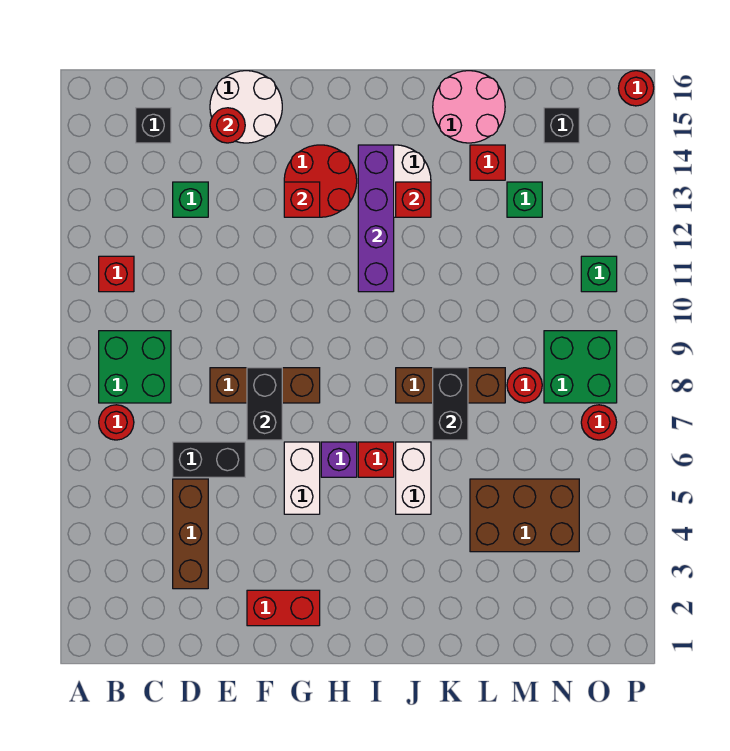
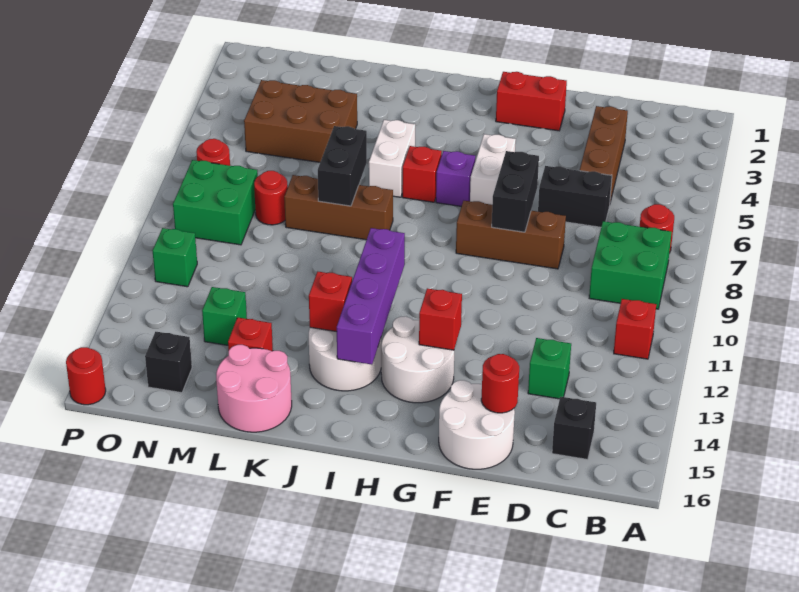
red 2x2 round brick [284,145,357,217] -> white 2x2 round brick [381,316,454,403]

